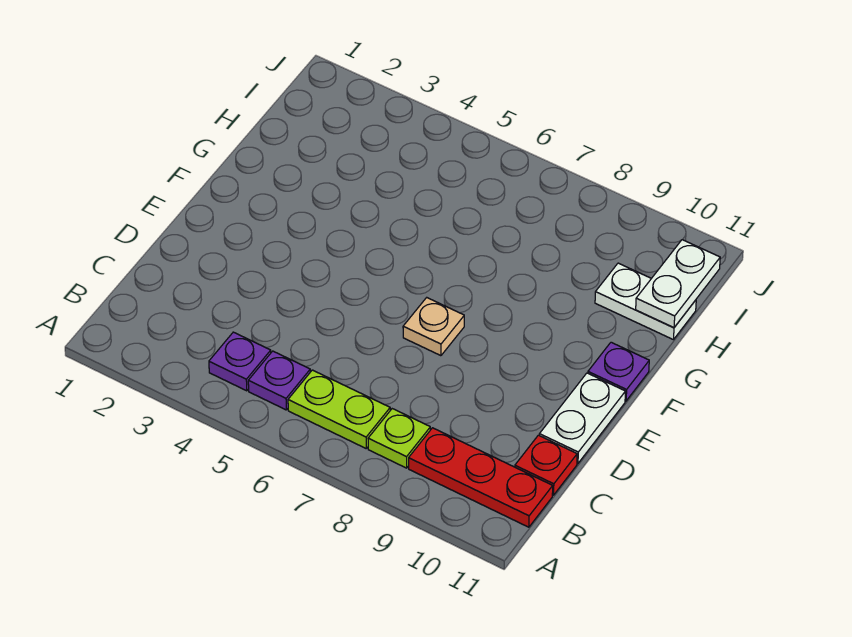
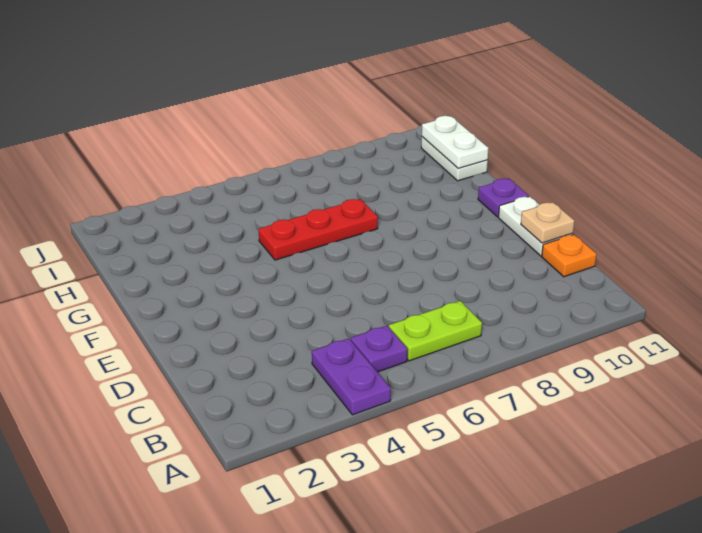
purple 1x1 plate [209,332,271,391] -> purple 1x2 plate [312,338,391,415]
lime 1x1 plate [368,409,430,468] -> none
red 1x3 plate [409,428,553,527] -> red 1x3 plate moved to [259,199,378,260]
red 1x1 plate [515,435,577,495] -> orange 1x1 plate [542,235,597,277]
tan 1x1 plate [403,298,464,356] -> tan 1x1 plate moved to [521,202,574,243]
white 1x2 plate [595,263,696,339] -> white 1x2 plate turned to [421,137,488,181]

